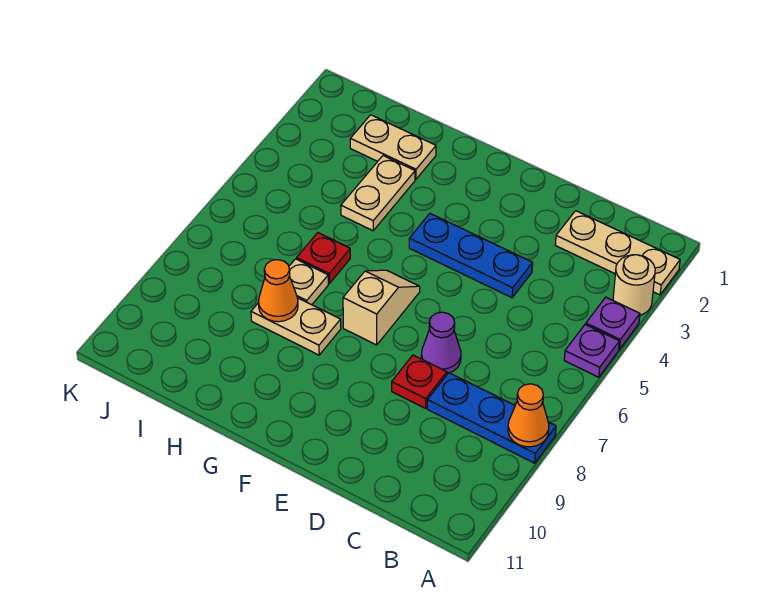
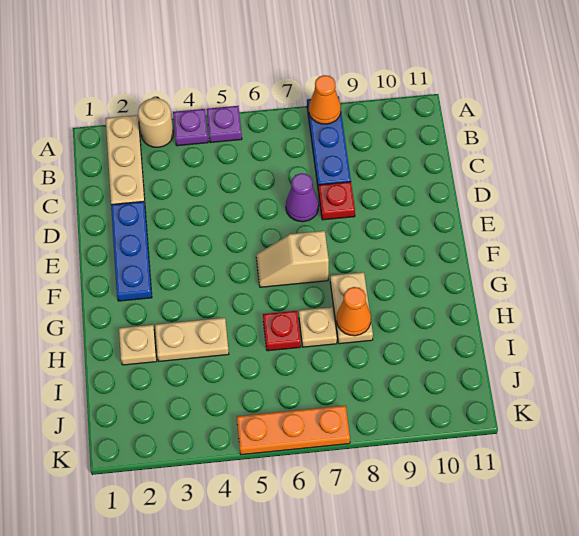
blue 1x3 plate [409,214,533,298] -> blue 1x3 plate moved to [111,201,152,301]
tan 1x2 plate [350,115,436,179] -> tan 1x1 plate [119,325,157,365]
none -> orange 1x3 plate [237,406,350,455]

